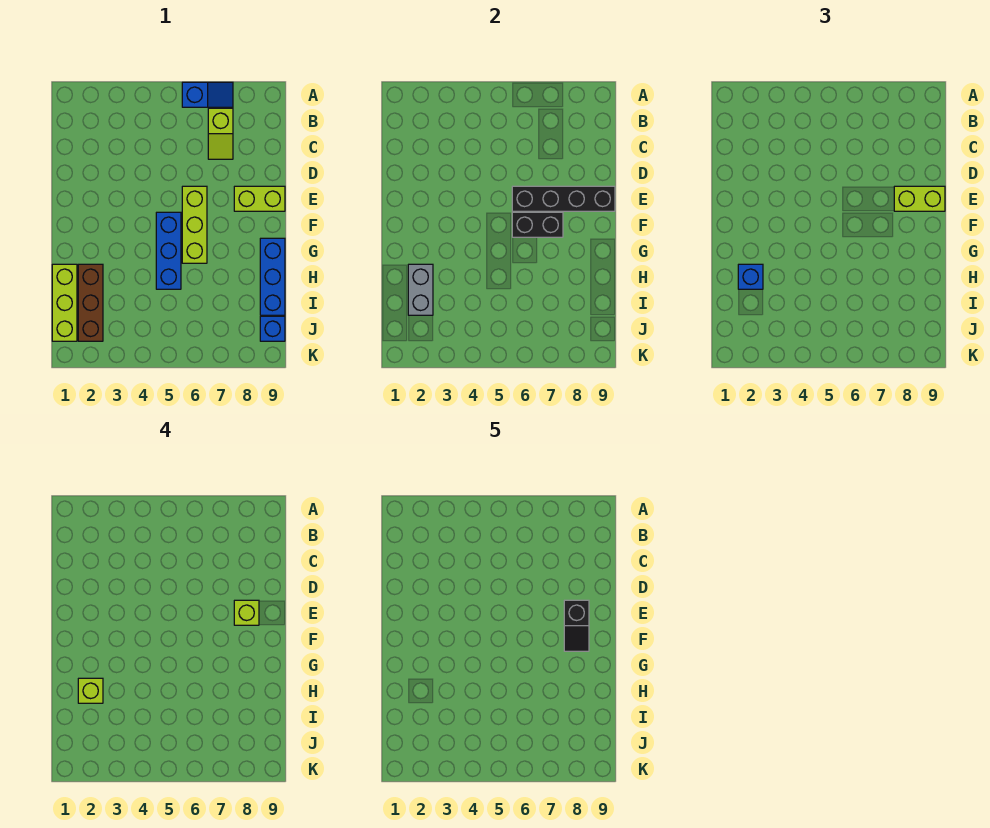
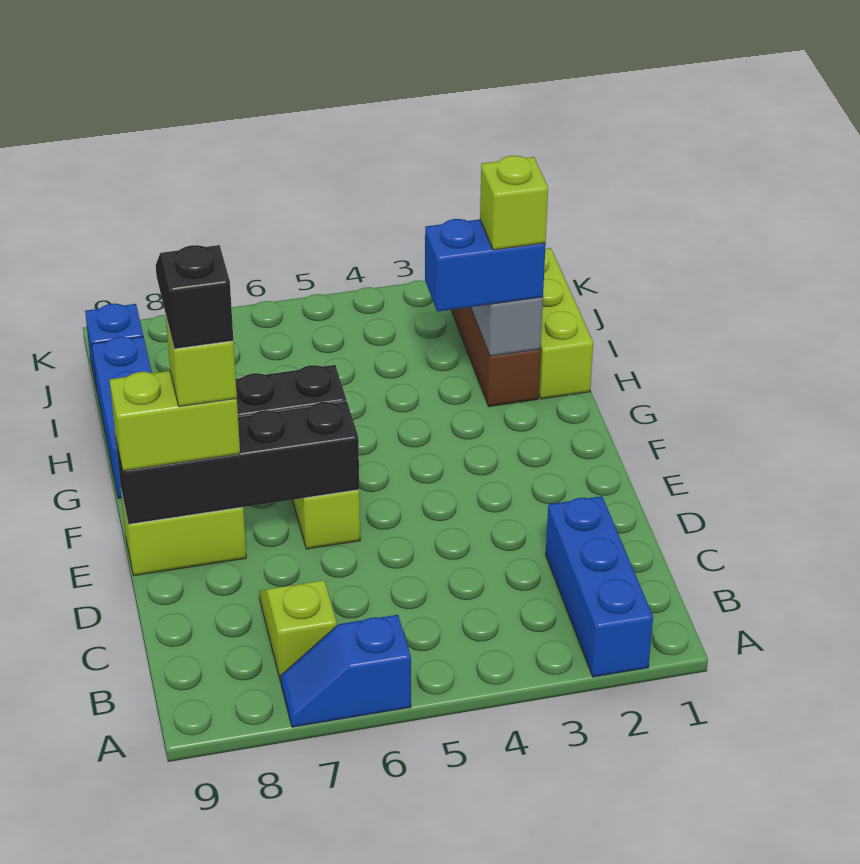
blue 1x3 brick [156,212,181,289] -> blue 1x3 brick moved to [546,496,653,677]
blue 1x1 brick [738,264,763,289] -> blue 1x2 brick [425,219,546,312]

